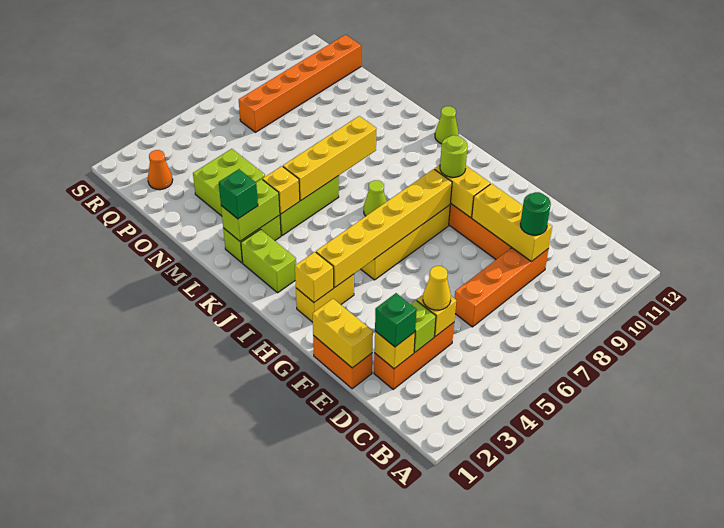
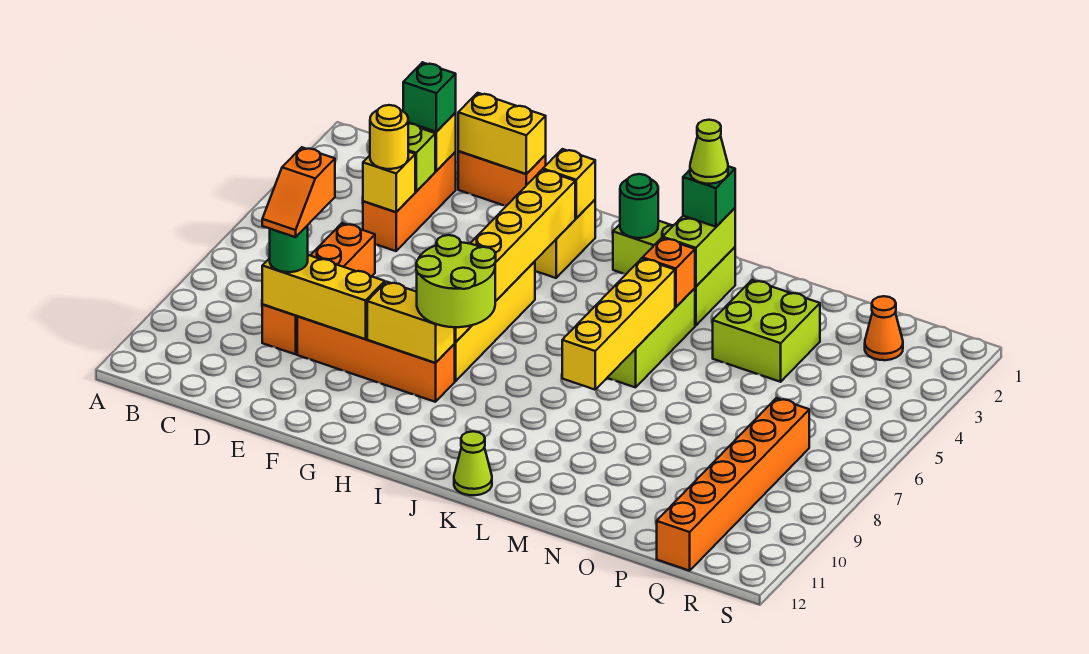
yellow 1x1 cone [423,266,451,310] -> yellow 1x1 round brick [370,105,408,169]
none -> orange 1x2 slope [262,147,335,237]
lime 1x1 round brick [440,135,468,177] -> lime 2x2 round brick [416,235,496,327]
none -> green 1x1 round brick [620,174,658,238]
lime 1x1 cone [364,180,387,216] -> lime 1x1 cone moved to [690,120,728,184]
yellow 1x1 brick [263,166,300,214] -> orange 1x1 brick [643,238,695,307]

